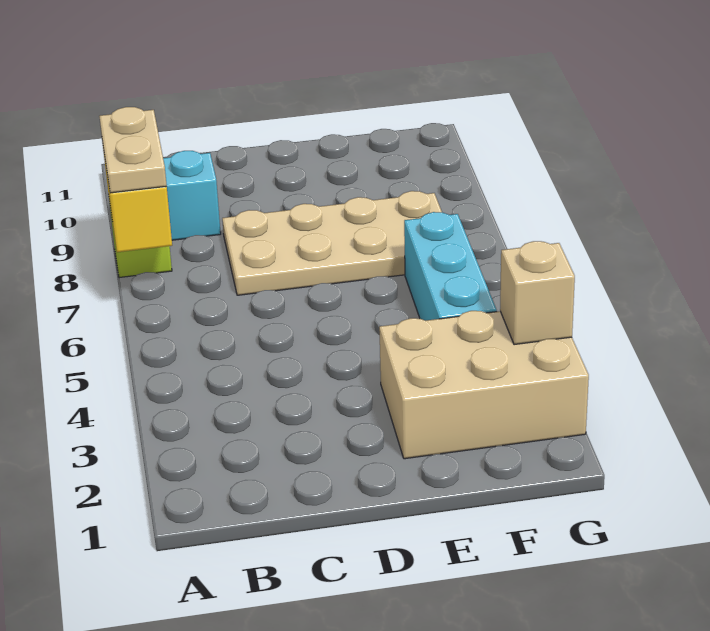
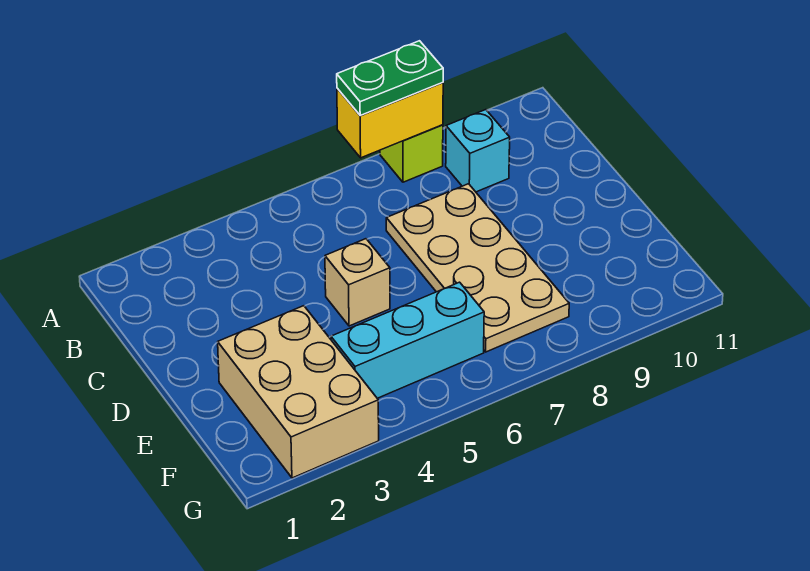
tan 1x2 plate [99,107,167,193] -> green 1x2 plate [337,41,443,115]
tan 1x1 brick [500,241,575,345] -> tan 1x1 brick moved to [325,239,390,326]

